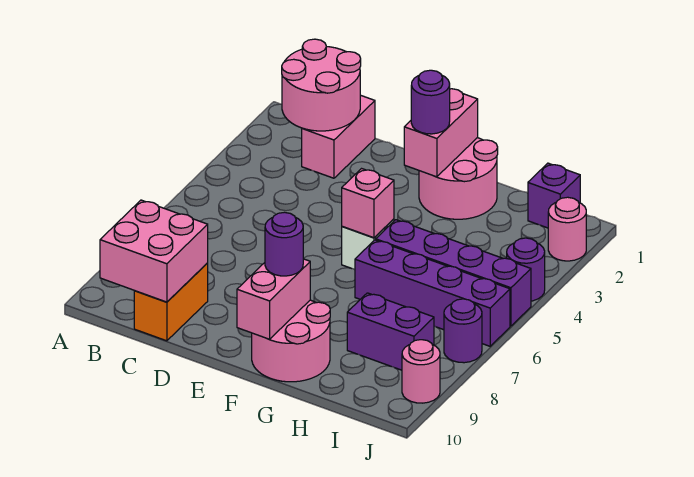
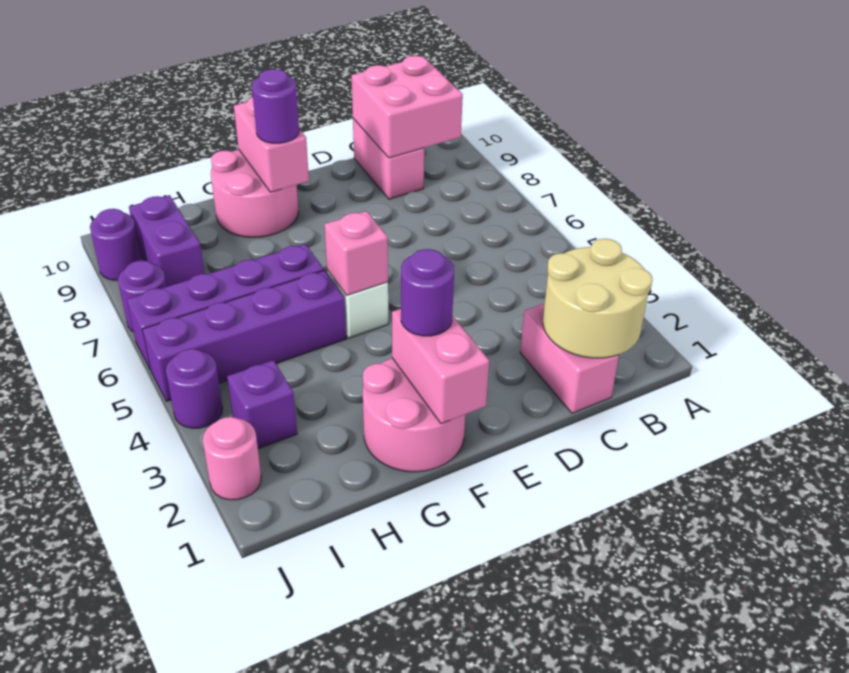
pink 2x2 round brick [282,39,361,131] -> tan 2x2 round brick [543,239,653,358]
orange 1x2 brick [134,263,208,341] -> pink 1x2 brick [353,119,424,199]
purple 1x2 brick [347,293,434,370] -> purple 1x2 brick turned to [129,195,205,287]
purple 1x1 brick [528,163,580,228] -> purple 1x1 brick moved to [227,360,297,449]
pink 1x1 round brick [402,340,440,403] -> purple 1x1 round brick [90,209,142,280]

